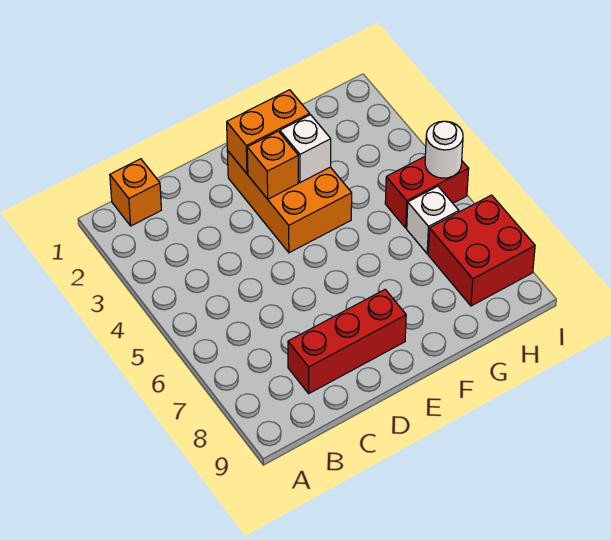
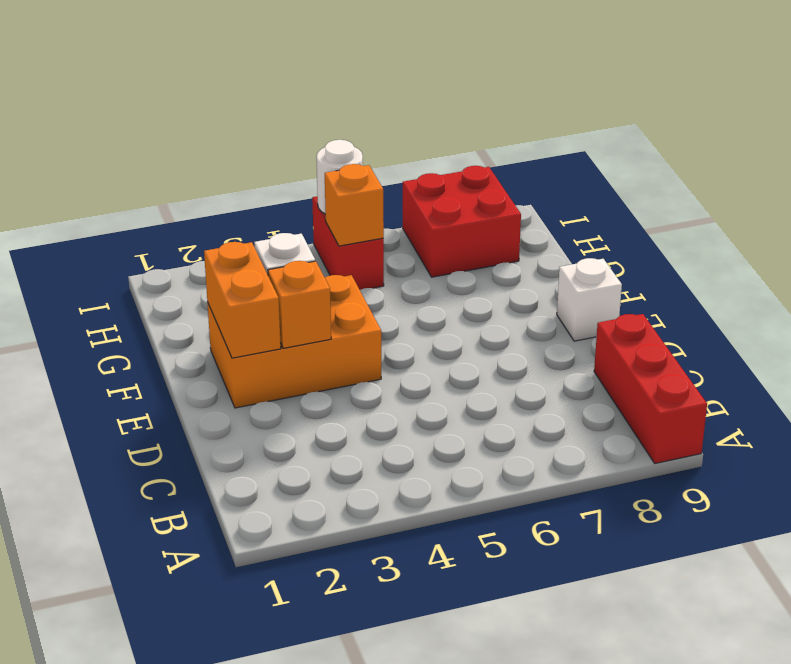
orange 1x1 brick [110,159,161,226] -> orange 1x1 brick moved to [325,164,384,246]
red 1x3 brick [288,290,406,393] -> red 1x3 brick moved to [594,314,707,463]
white 1x1 brick [407,186,459,254] -> white 1x1 brick moved to [557,258,622,341]

